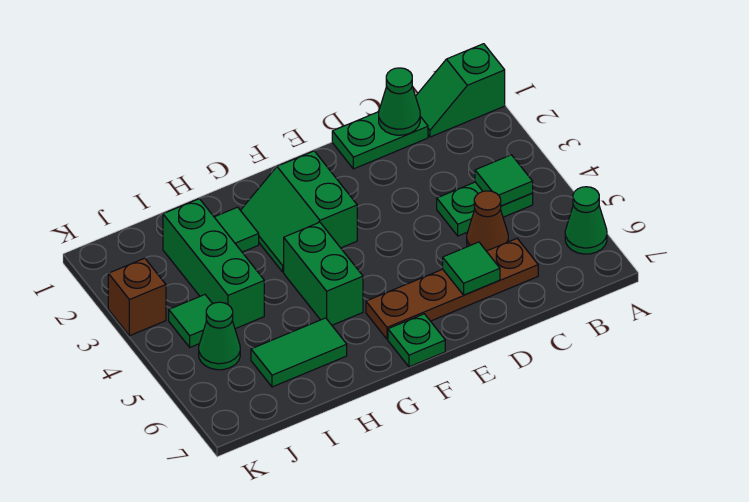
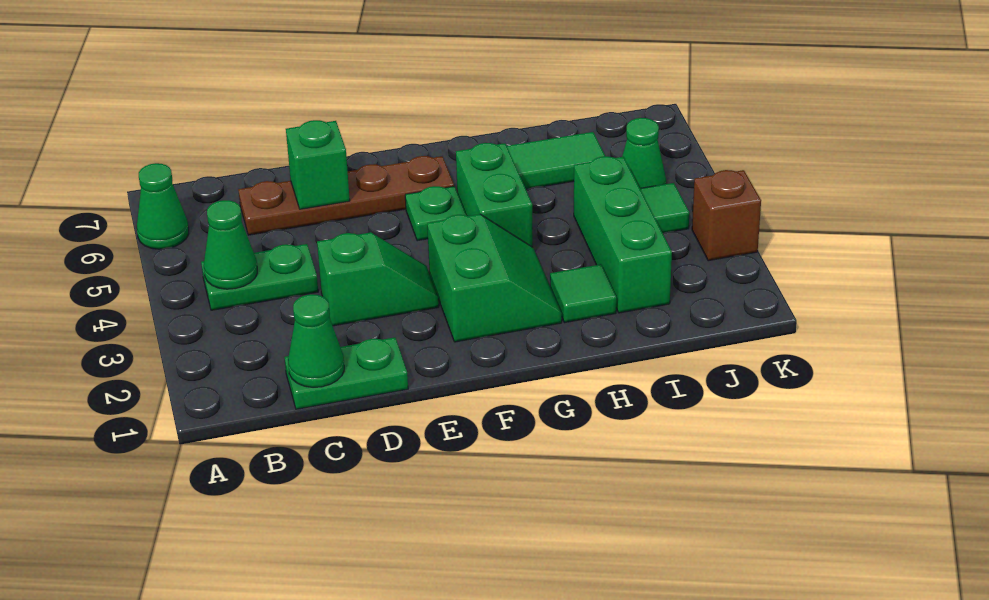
green 1x2 slope [416,44,505,137] -> green 1x2 slope moved to [317,232,439,326]
green 1x1 tile [475,155,533,206] -> green 1x1 cone [204,200,257,289]
brown 1x1 cone [467,191,508,251] -> none
green 1x1 tile [443,242,500,295] -> green 1x1 brick [286,120,350,209]
green 1x1 plate [388,314,445,367] -> green 1x1 plate moved to [405,186,466,241]

